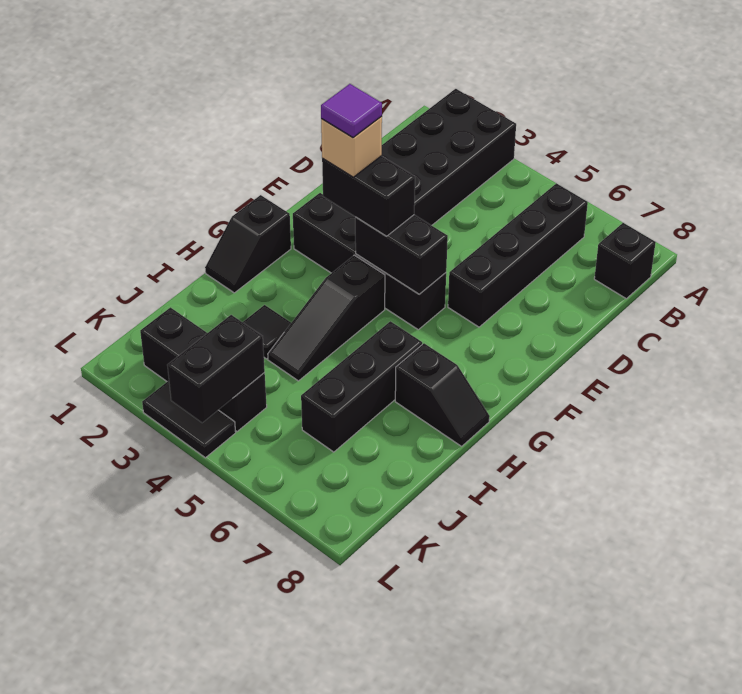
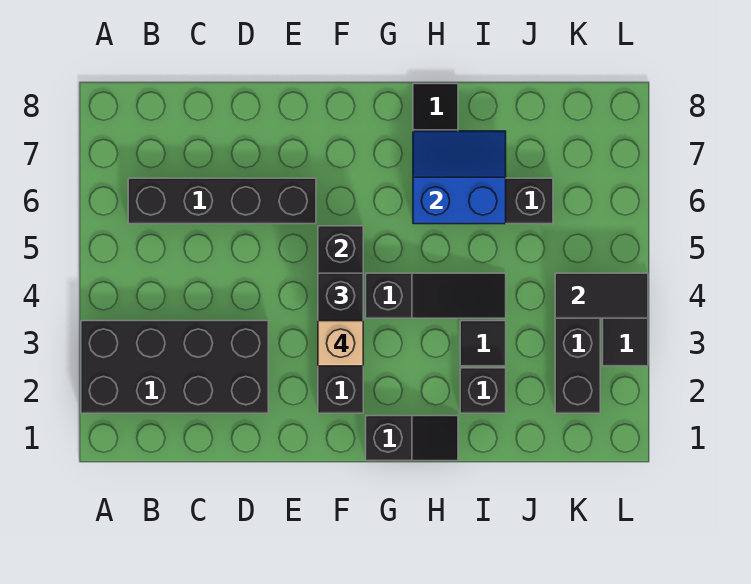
black 1x1 brick [594,223,656,299] -> black 1x1 brick moved to [460,368,506,413]
purple 1x1 tile [321,84,382,138] -> none
none -> blue 2x2 slope [413,131,506,224]
black 1x2 brick [167,315,265,423] -> black 1x2 tile [555,273,648,318]

